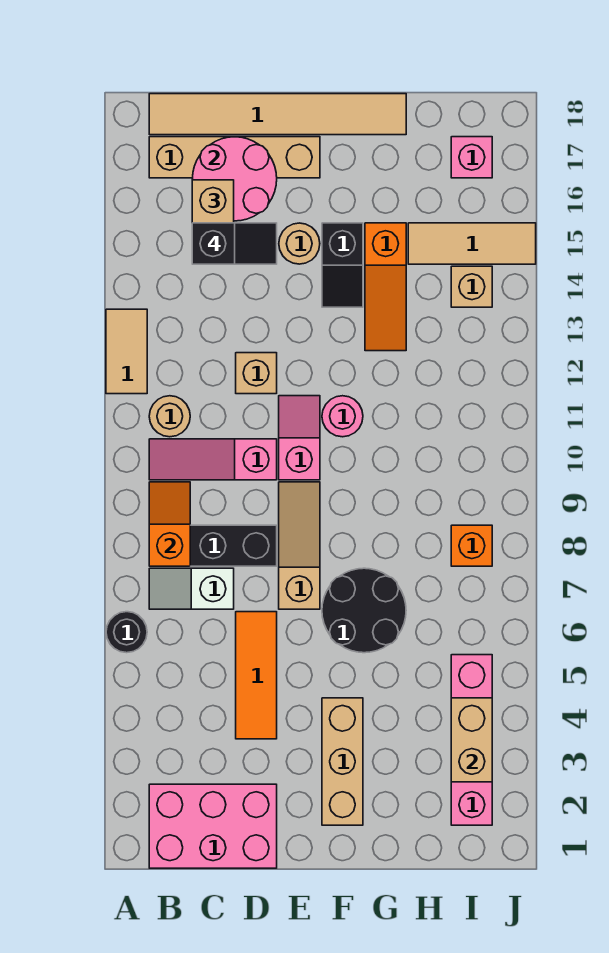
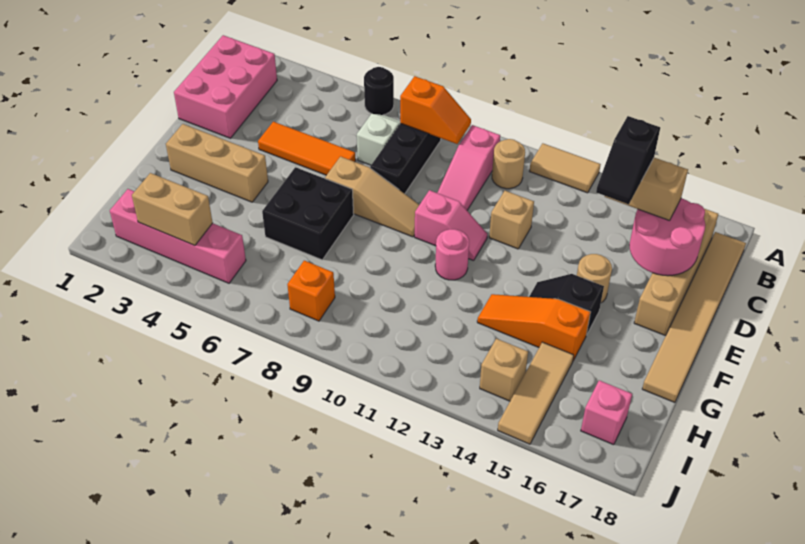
pink 1x3 slope [149,439,277,480] -> pink 1x3 slope turned to [437,125,500,210]
black 2x2 round brick [322,568,406,653] -> black 2x2 brick [262,167,354,260]

